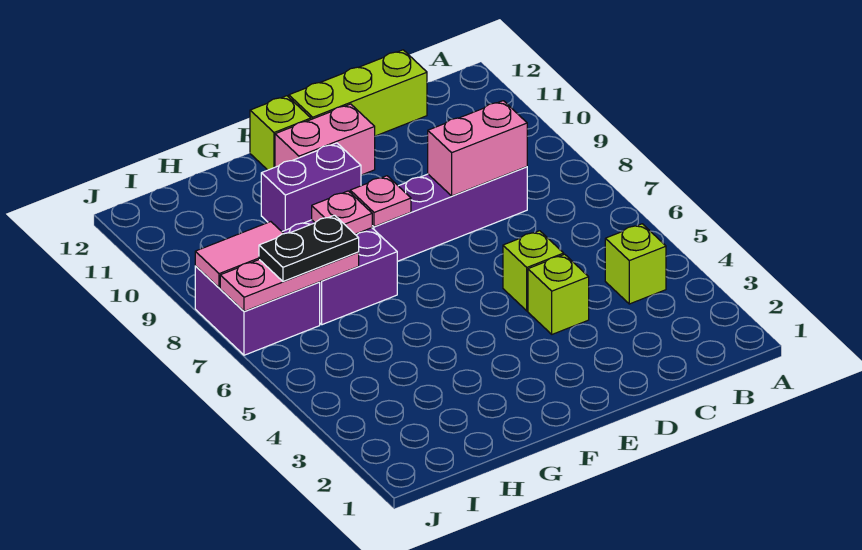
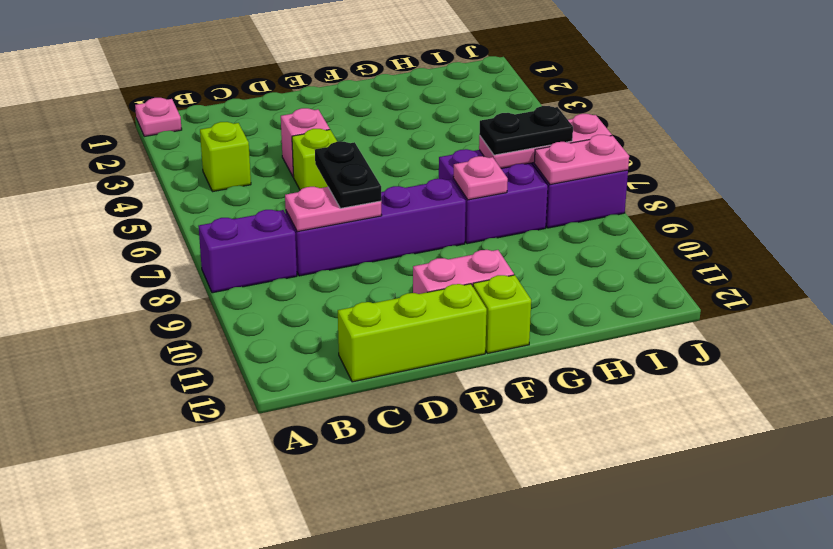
pink 1x2 brick [428,101,527,196] -> pink 1x2 plate [285,187,382,232]
lime 1x1 brick [528,254,589,334] -> pink 1x1 brick [281,108,330,177]
none -> black 1x2 plate [315,142,381,208]
pink 1x1 plate [350,176,411,227] -> pink 1x1 plate moved to [135,98,182,136]
purple 1x2 brick [261,143,361,231] -> purple 1x2 brick moved to [198,210,297,293]
pink 1x2 tile [195,222,284,288] -> pink 1x2 plate [534,135,629,185]

